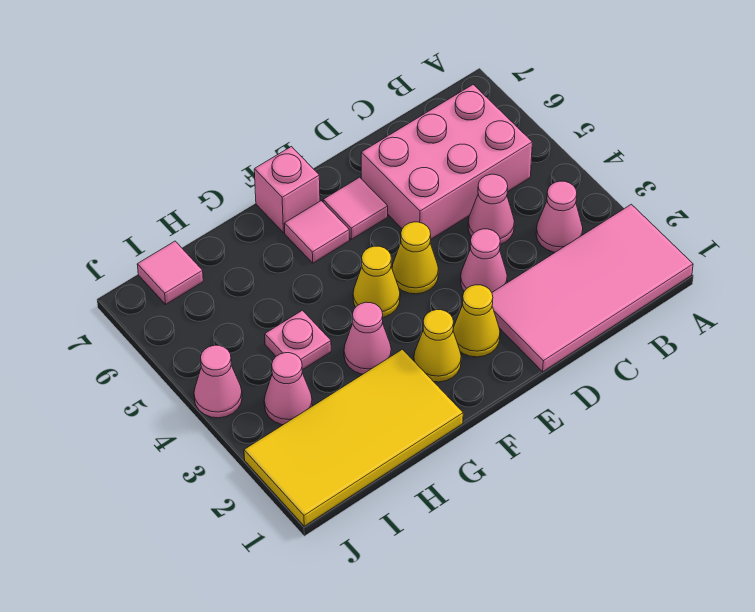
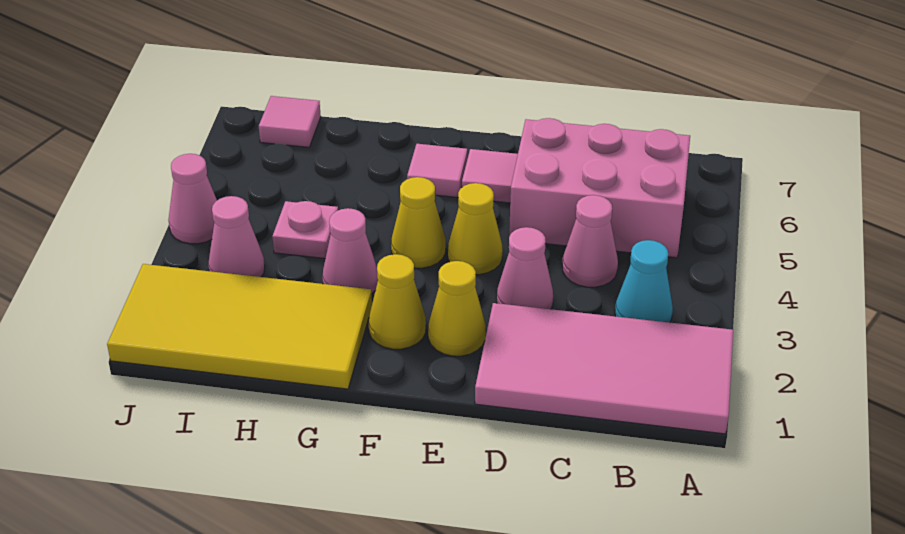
pink 1x1 cone [536,181,583,252] -> cyan 1x1 cone [615,240,673,323]
pink 1x1 brick [254,147,320,233] -> none

